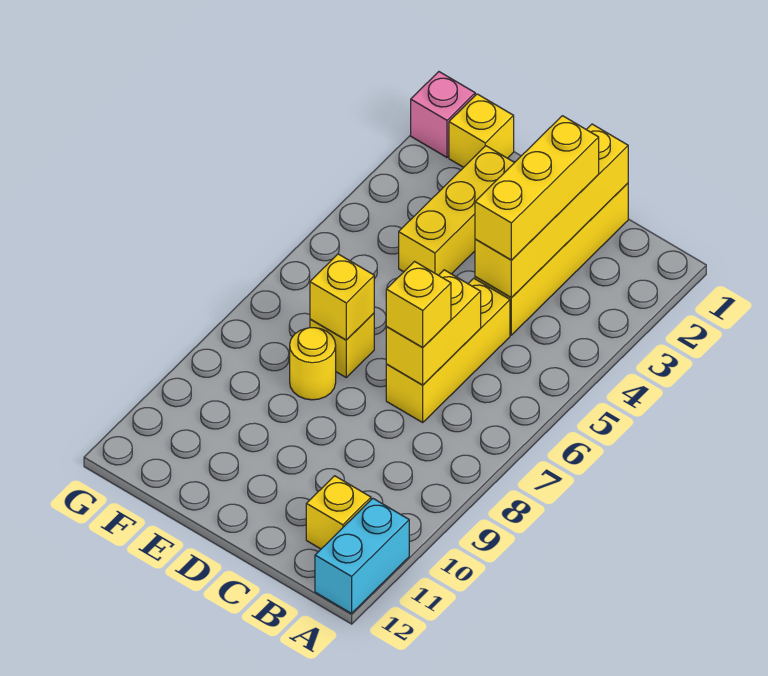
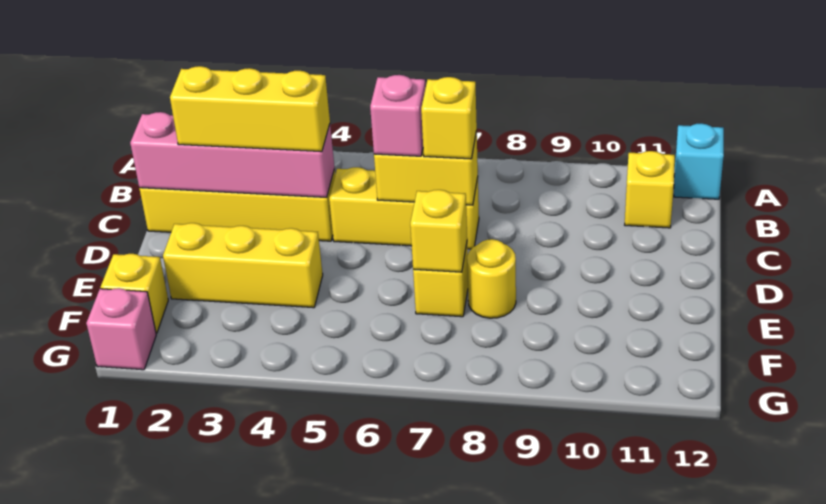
cyan 1x2 brick [315,498,409,613] -> cyan 1x1 brick [674,123,724,199]
yellow 1x4 brick [475,124,628,298] -> pink 1x4 brick [130,112,334,197]
none -> pink 1x1 brick [370,75,426,156]

